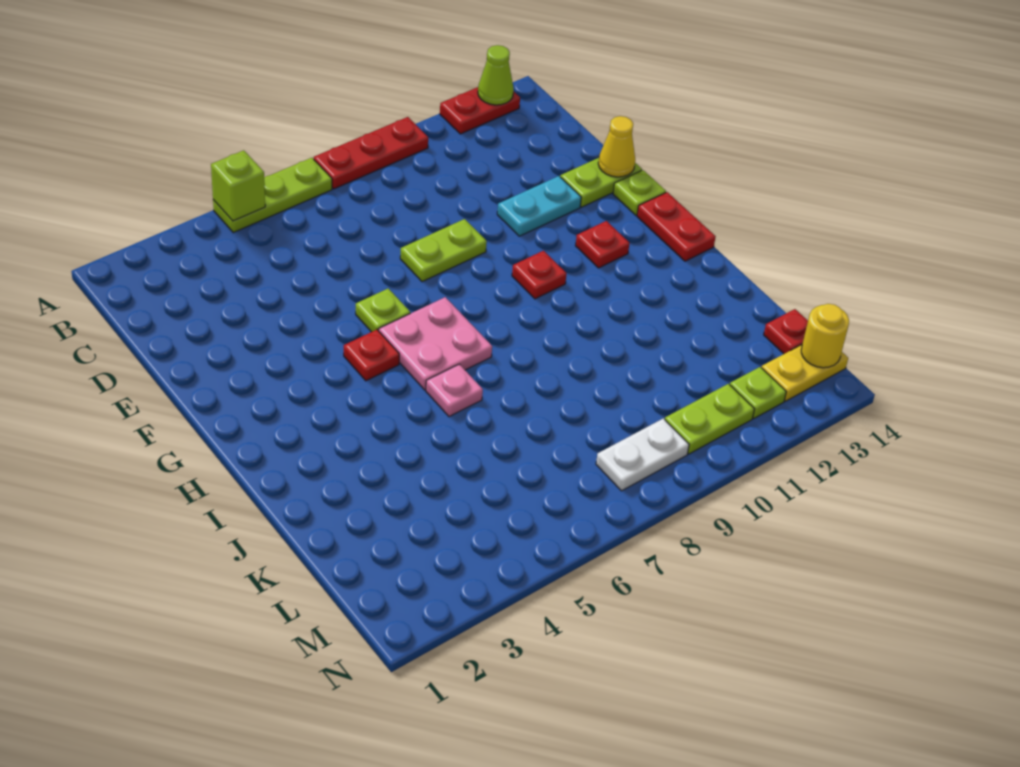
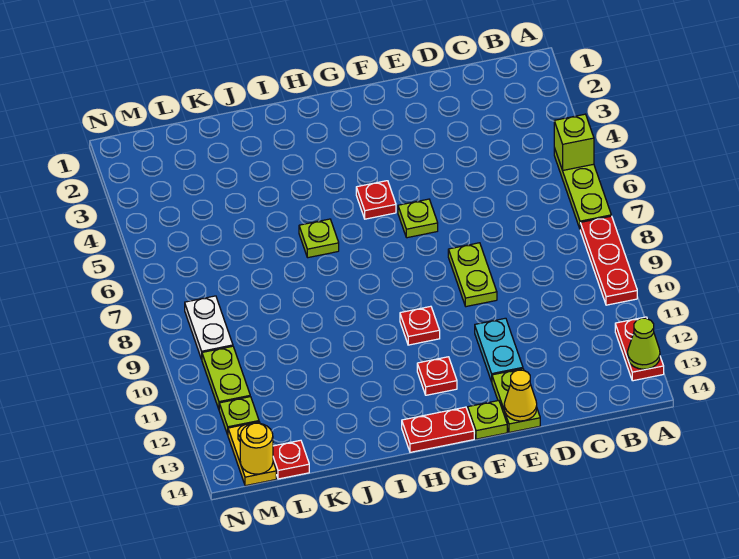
pink 2x2 plate [379,297,492,390] -> none
pink 1x1 plate [426,364,483,417] -> lime 1x1 plate [299,219,339,258]

